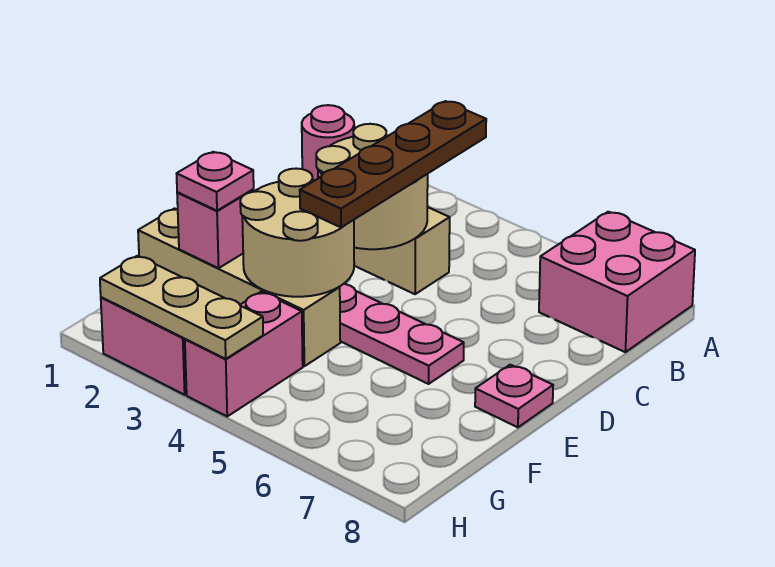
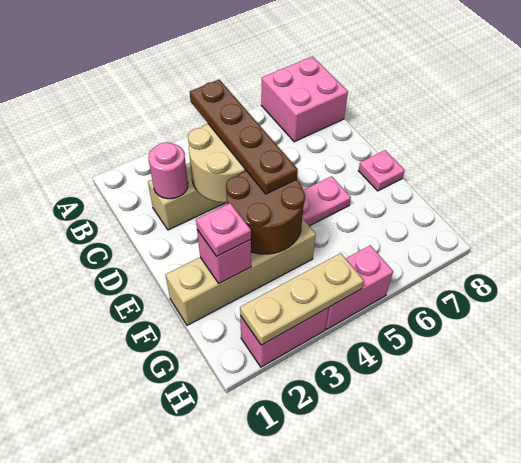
tan 2x2 round brick [240,169,354,297] -> brown 2x2 round brick [226,171,305,254]
pink 1x2 brick [185,292,303,416] -> pink 1x2 brick turned to [325,245,393,329]

